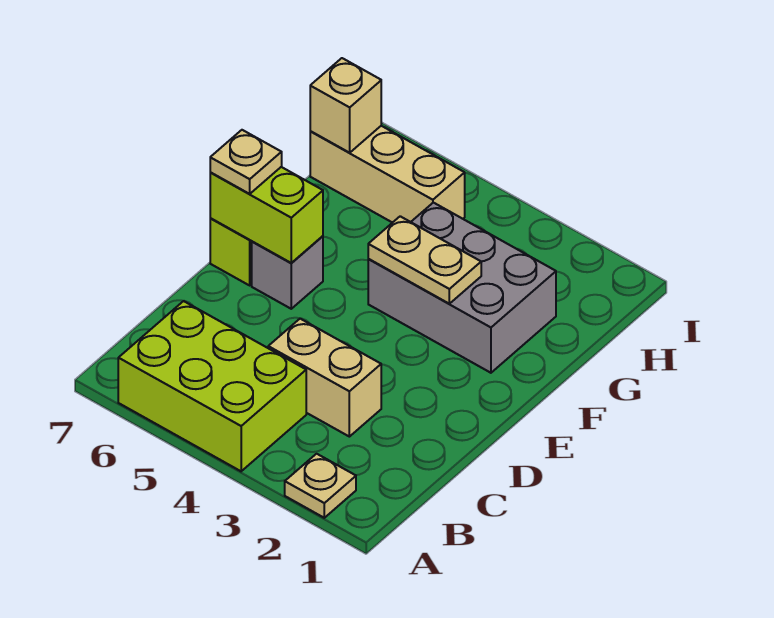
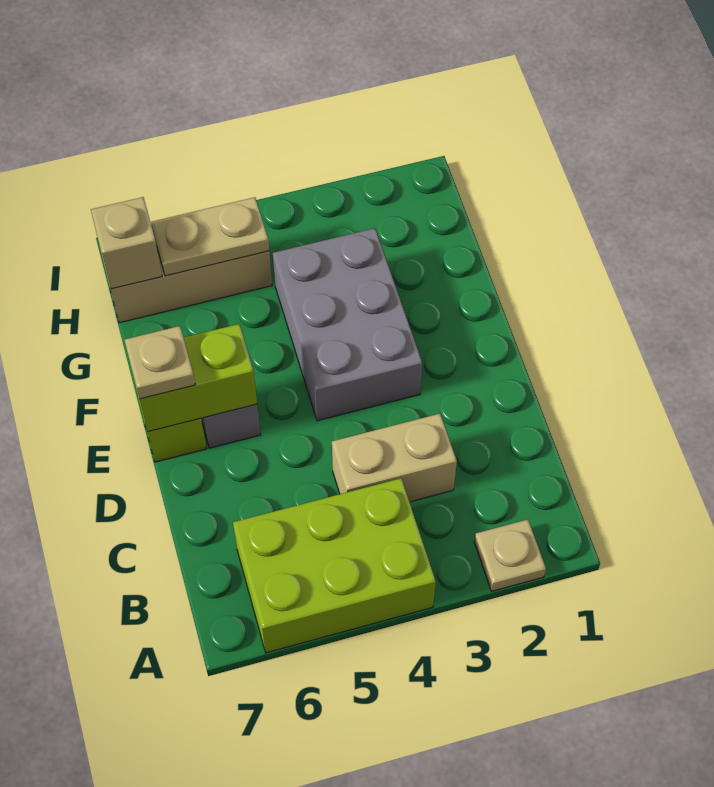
grey 2x3 brick [368,203,556,373] -> grey 2x3 brick turned to [273,228,422,421]
tan 1x2 plate [368,216,481,304] -> tan 1x2 plate moved to [151,197,269,276]

